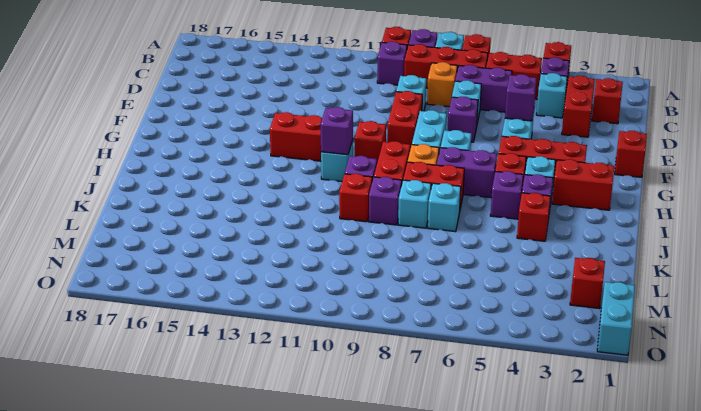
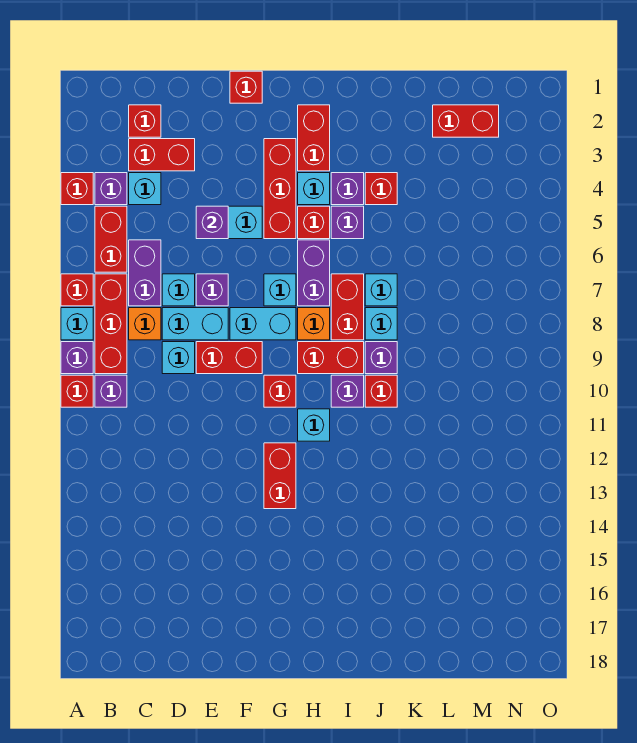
purple 1x1 brick [321,107,353,155] -> none
red 1x1 brick [570,258,605,309] -> red 1x2 brick [433,105,499,137]
cyan 1x2 brick [597,282,635,355] -> cyan 1x2 brick moved to [162,308,228,340]

